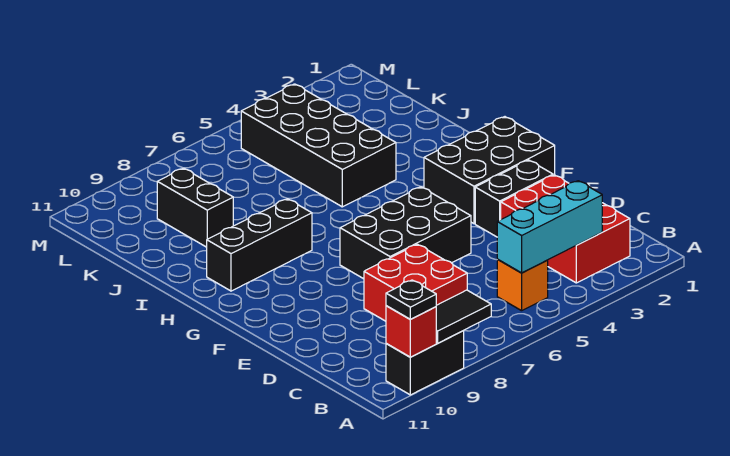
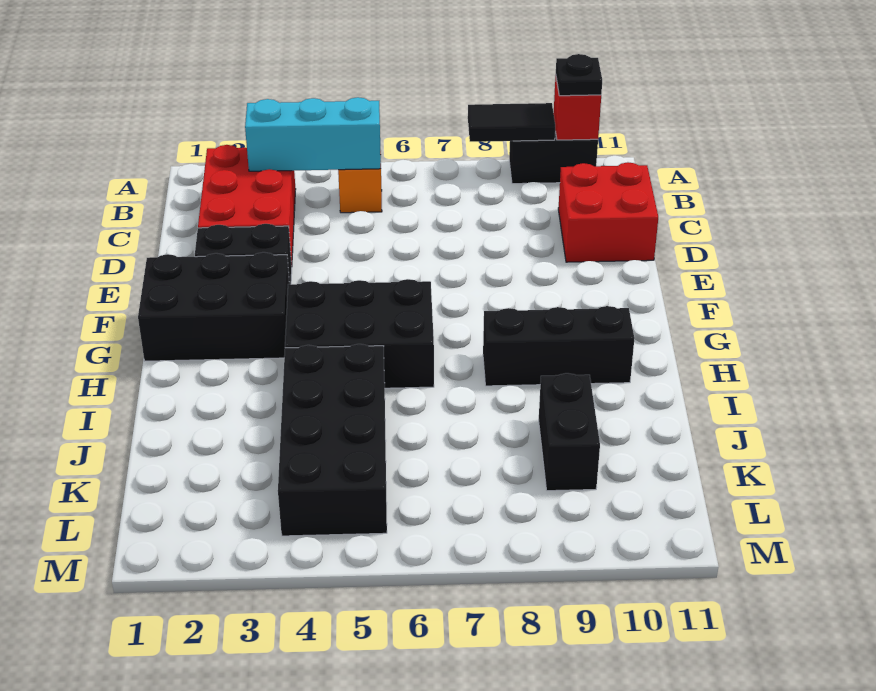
red 2x2 brick [364,244,467,321] -> red 2x2 brick moved to [558,162,658,262]
black 2x3 brick [340,187,471,279] -> black 2x3 brick moved to [285,279,434,388]

